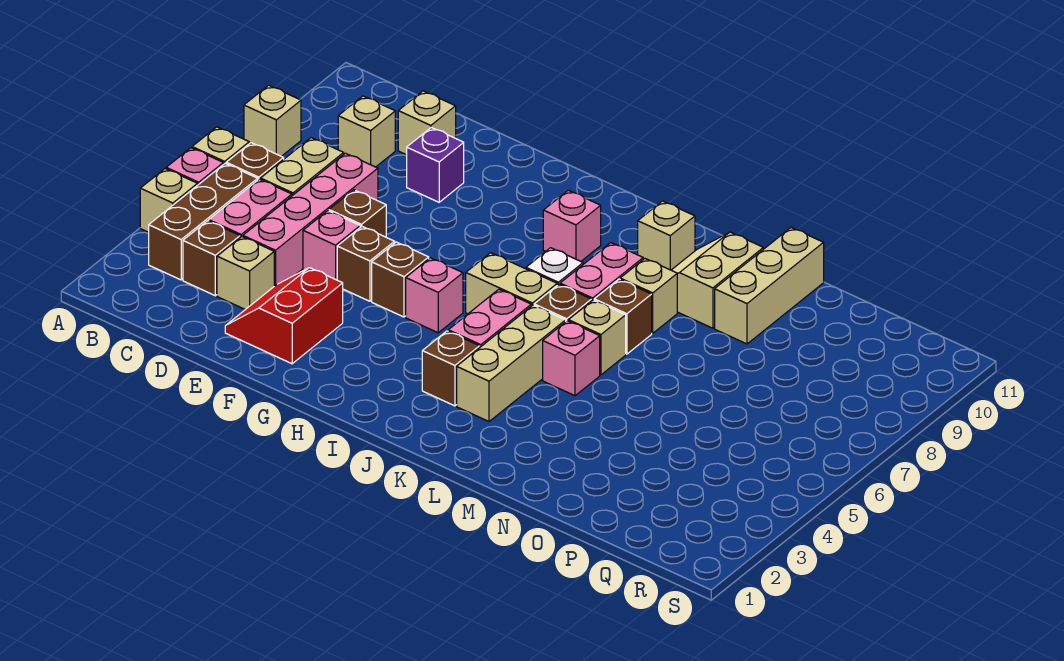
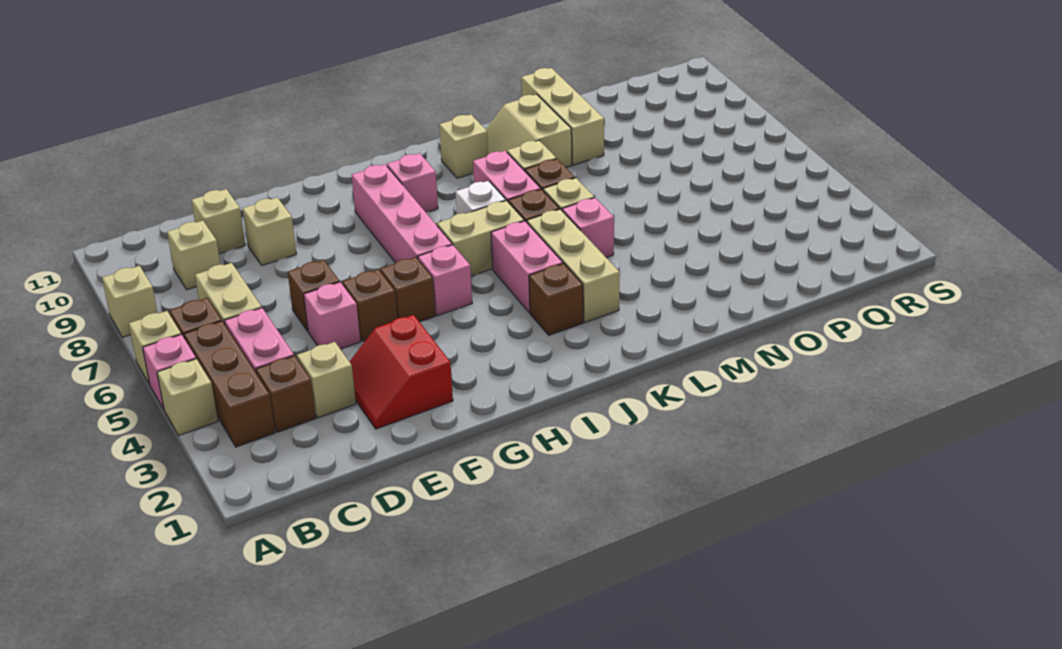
pink 1x4 brick [243,153,378,286] -> pink 1x4 brick moved to [352,164,452,263]
purple 1x1 brick [407,127,464,202] -> tan 1x1 brick [243,198,296,265]

